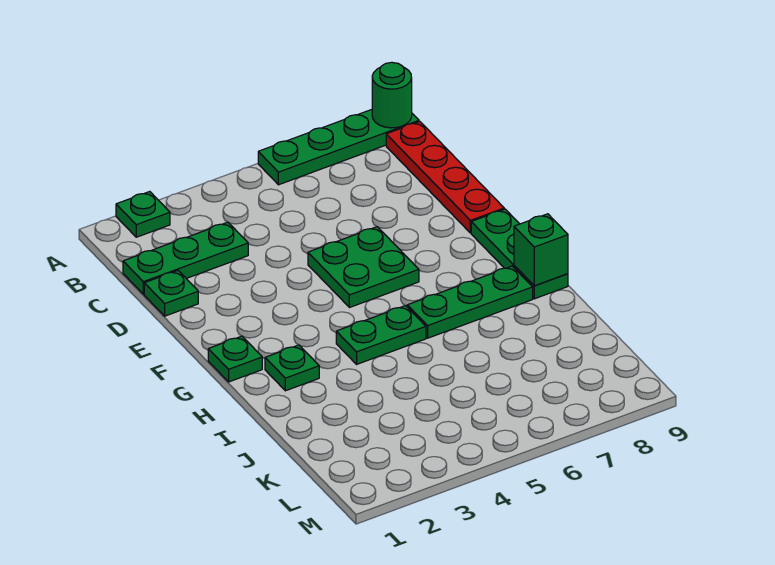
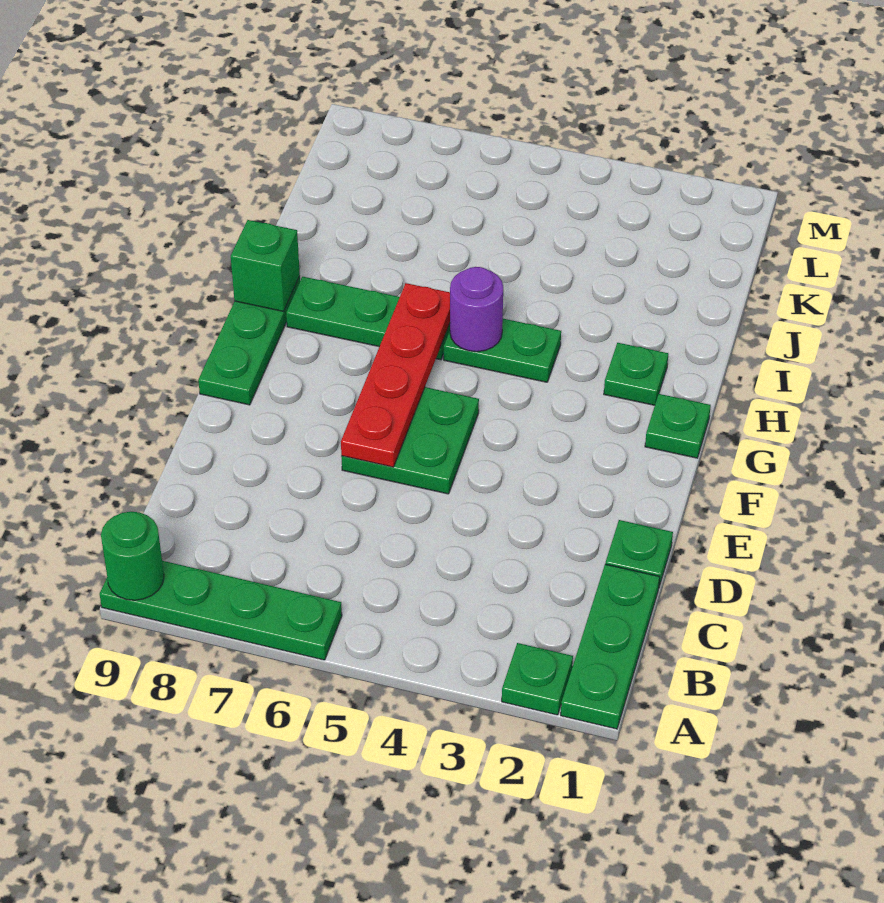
red 1x4 plate [386,122,504,233] -> red 1x4 plate moved to [341,283,450,467]
green 1x3 plate [123,222,248,294] -> green 1x3 plate turned to [561,564,660,729]
none -> purple 1x1 round brick [450,267,503,352]

